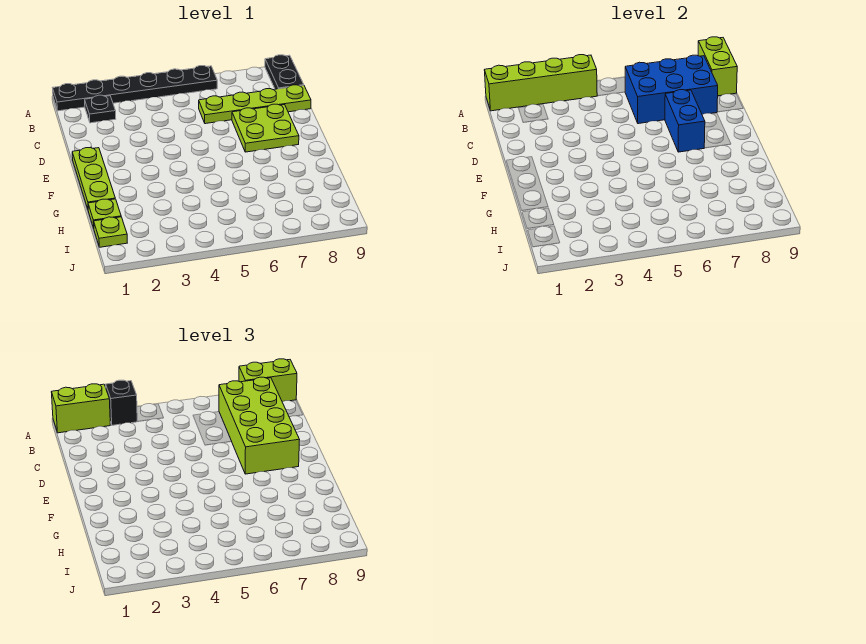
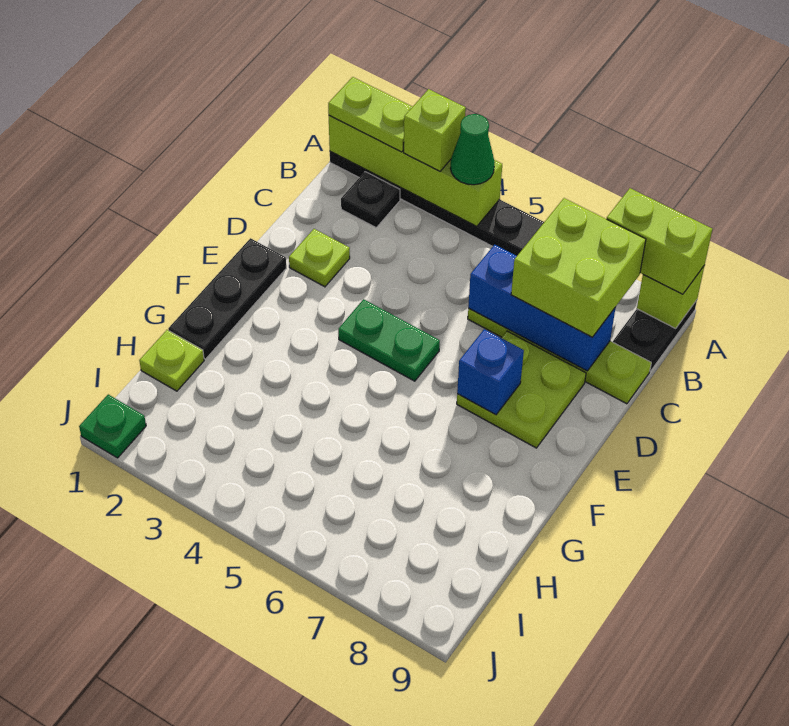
lime 1x2 brick [52,384,110,433] -> lime 1x2 plate [328,77,412,152]
black 1x1 brick [106,380,138,425] -> lime 1x1 brick [404,89,466,171]
none -> green 1x1 cone [450,114,495,185]
lime 1x2 brick [698,37,737,96] -> lime 1x1 brick [637,265,705,329]
blue 2x3 brick [625,55,718,124] -> blue 1x3 brick [468,245,616,371]
lime 2x4 brick [219,377,300,474] -> lime 2x2 brick [511,198,646,337]
blue 1x2 brick [665,90,705,152] -> blue 1x1 brick [457,329,524,414]
lime 1x3 plate [72,148,115,209] -> black 1x3 plate [168,238,286,359]
none -> green 1x2 plate [338,299,440,381]
lime 1x1 plate [94,217,127,247] -> lime 1x1 plate moved to [289,229,350,287]
none -> green 1x1 plate [79,395,146,458]

